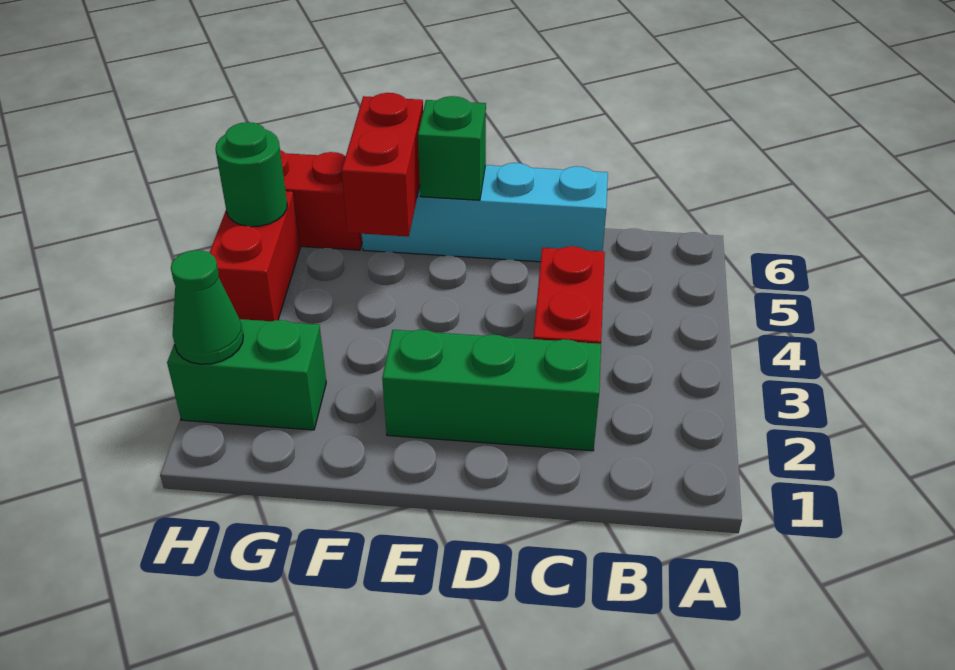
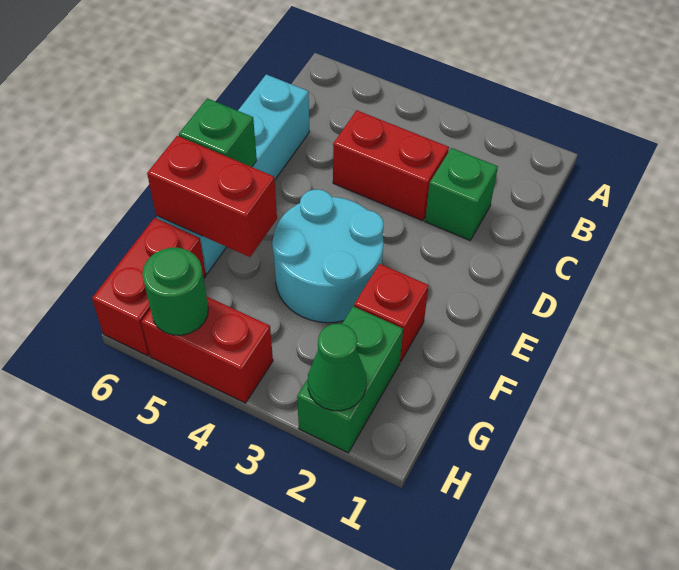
green 1x3 brick [382,330,601,451] -> green 1x1 brick [425,148,498,240]
none -> cyan 2x2 round brick [272,189,384,323]
none -> red 1x1 brick [354,264,429,362]

